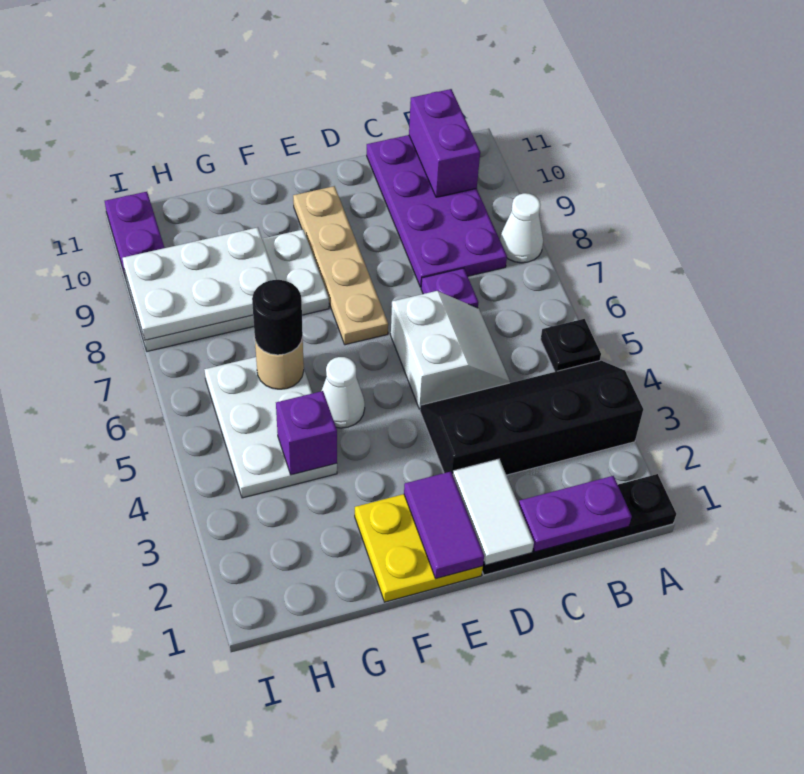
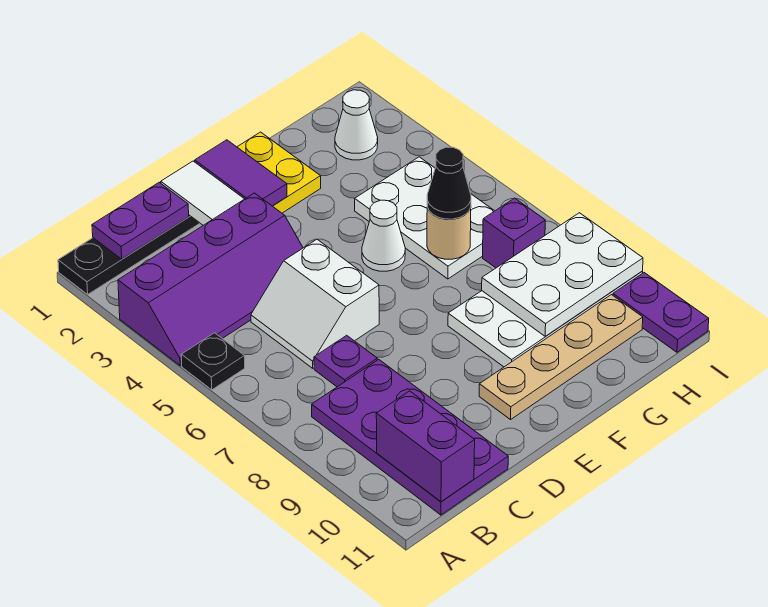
black 2x4 slope [420,361,643,475] -> purple 2x4 slope [118,193,303,366]
white 1x1 cone [500,193,543,263] -> white 1x1 cone moved to [335,90,378,160]
tan 1x4 plate [293,186,388,345] -> tan 1x4 plate turned to [479,295,643,420]
purple 1x1 brick [276,391,337,475] -> purple 1x1 brick moved to [483,198,545,268]
black 1x1 round brick [252,280,303,355] -> black 1x1 cone [427,147,471,219]

